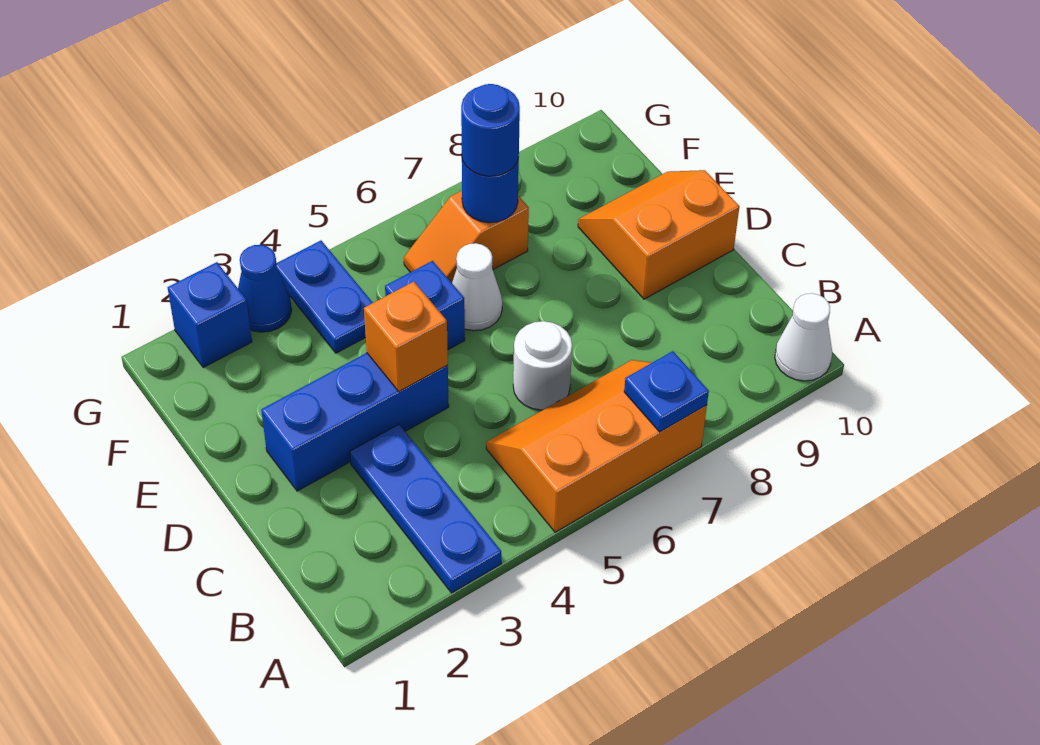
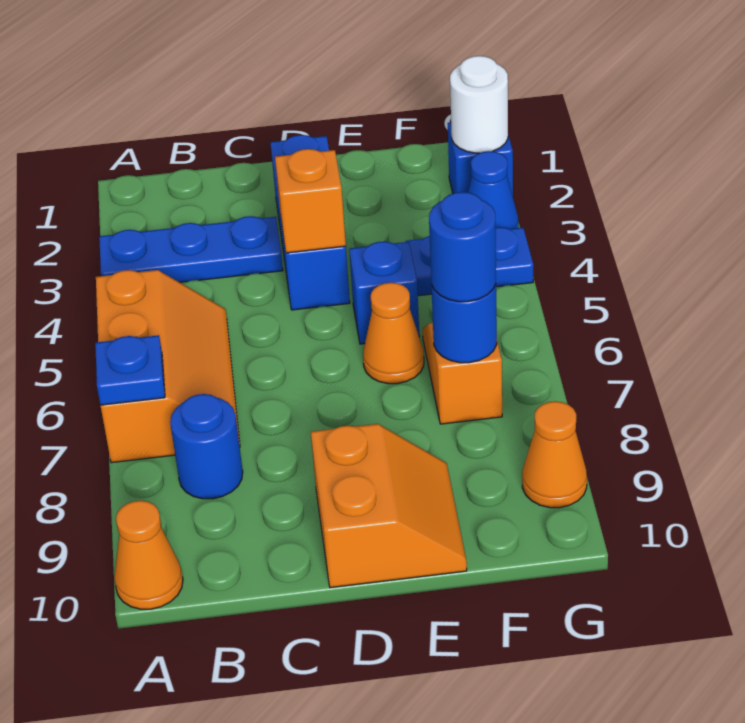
white 1x1 cone [775,293,832,381] -> orange 1x1 cone [114,501,183,609]
none -> blue 1x1 round brick [170,394,243,499]
white 1x1 round brick [513,321,572,410] -> white 1x1 round brick moved to [450,56,508,153]
white 1x1 cone [452,243,502,331] -> orange 1x1 cone [363,283,424,384]
none -> orange 1x1 cone [522,401,587,508]

